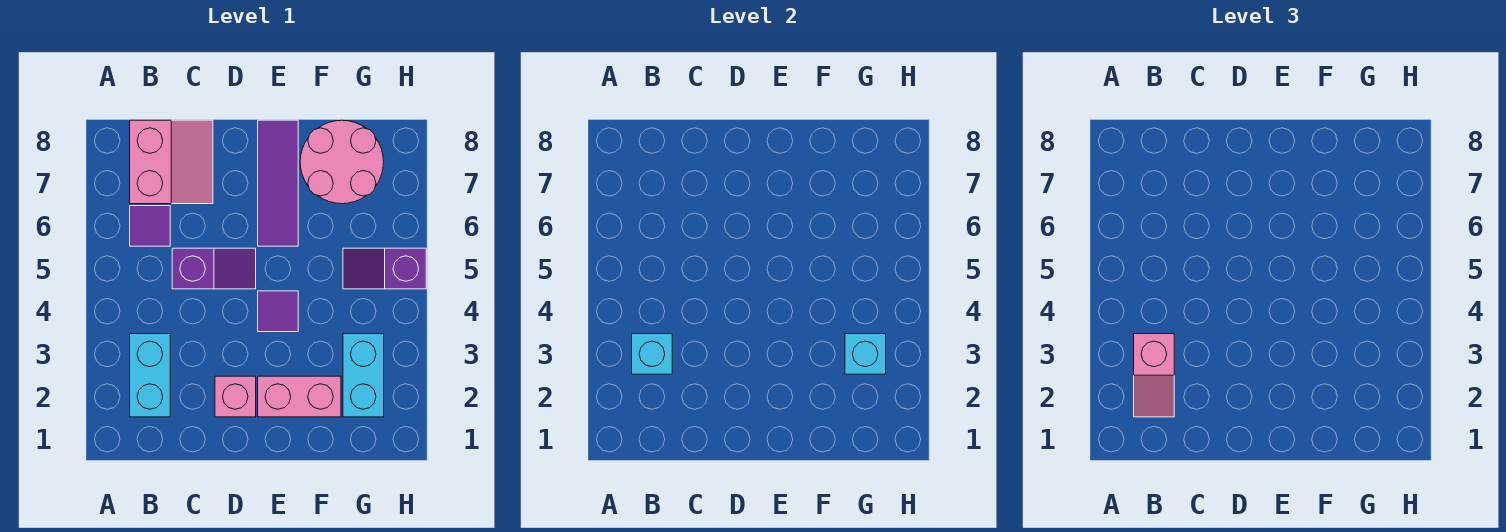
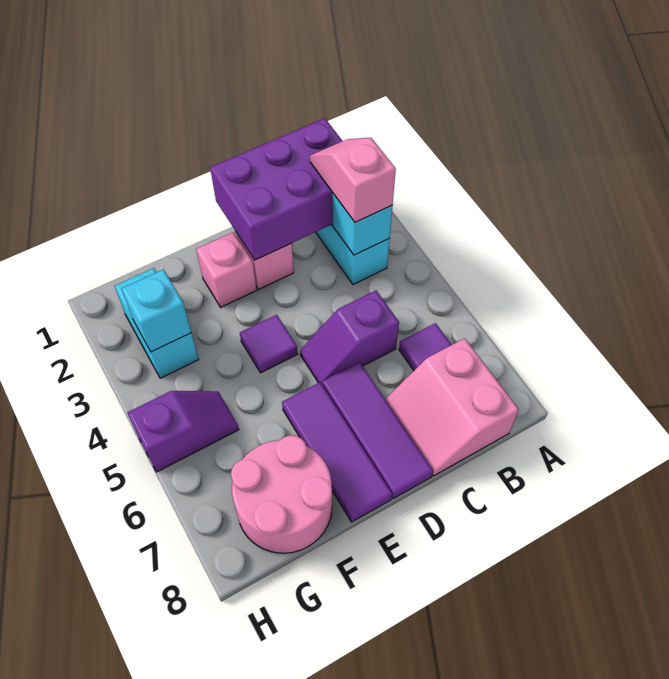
none -> purple 2x3 brick [210,118,342,260]
none -> purple 1x3 tile [322,362,433,499]
pink 1x2 brick [258,376,341,417] -> pink 1x1 brick [196,232,257,307]

